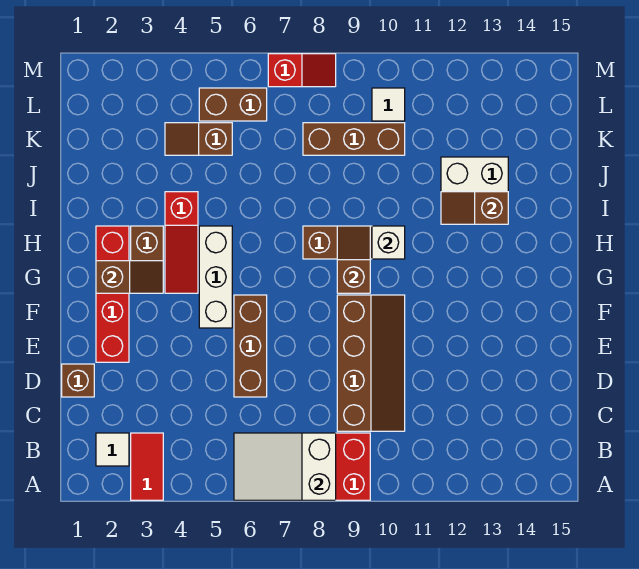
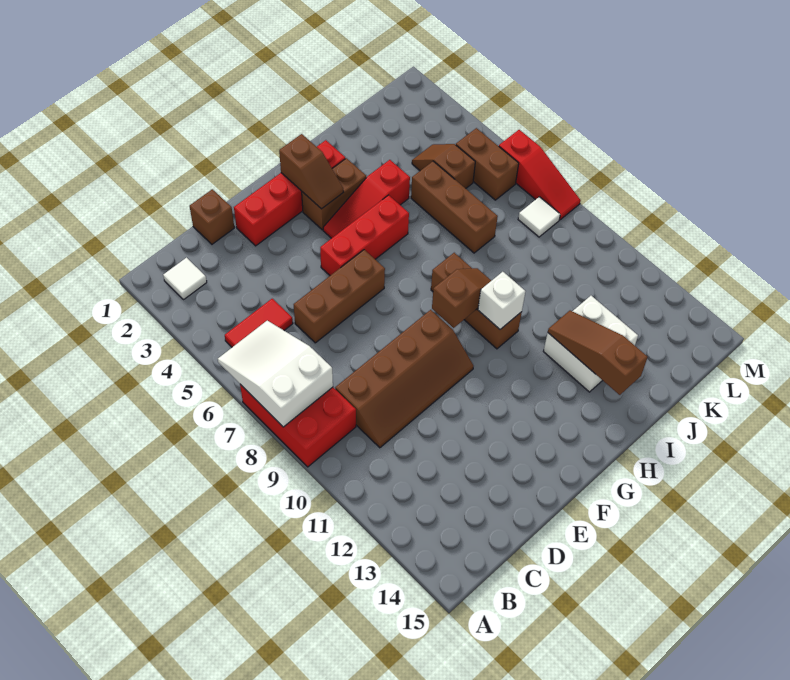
red 1x2 tile [131,433,163,500] -> red 1x2 tile moved to [225,299,293,347]
white 1x3 brick [199,226,232,328] -> red 1x3 brick [320,195,409,276]
brown 1x2 slope [441,192,508,224] -> brown 1x3 slope [548,311,648,395]
brown 1x3 brick [303,123,405,155] -> brown 1x3 brick moved to [411,161,498,253]
white 1x1 tile [372,88,405,121] -> white 1x1 tile moved to [518,197,560,237]
red 1x2 slope [268,54,336,87] -> red 1x3 slope [499,130,581,220]

